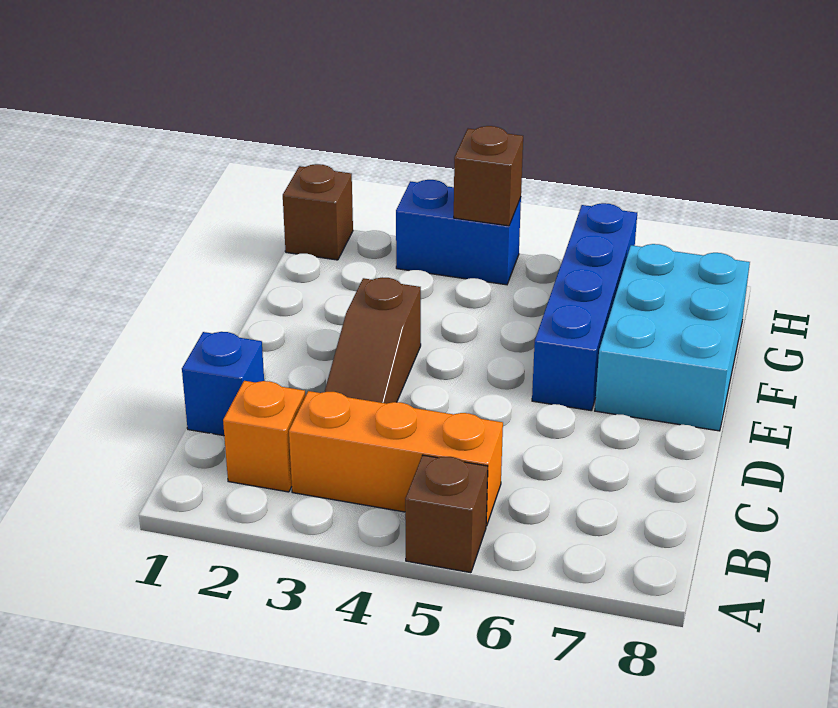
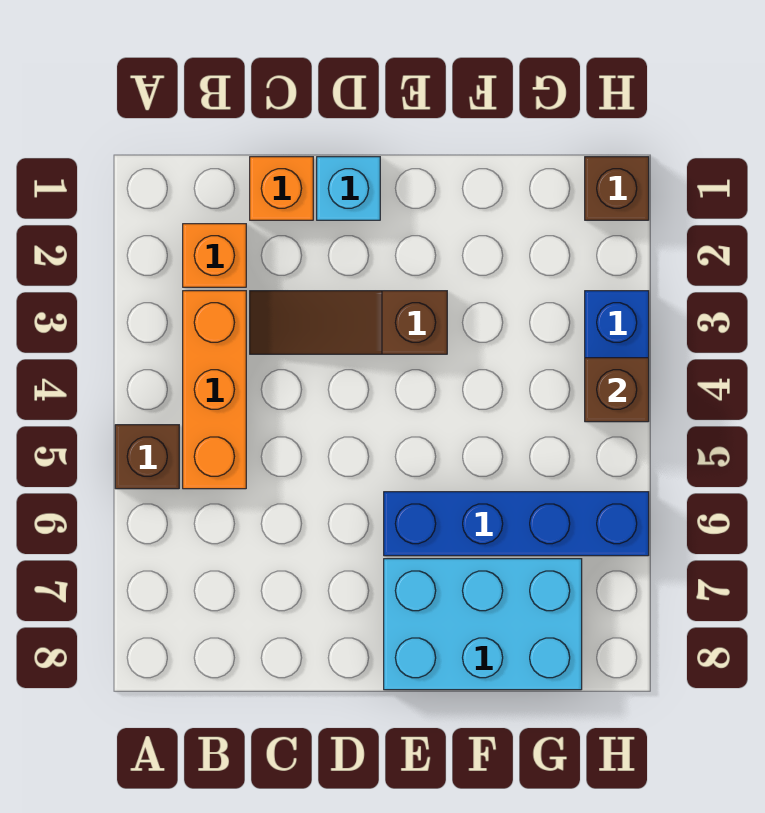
blue 1x1 brick [182,332,264,436] -> orange 1x1 brick [250,157,313,220]
none -> cyan 1x1 brick [317,157,380,220]

